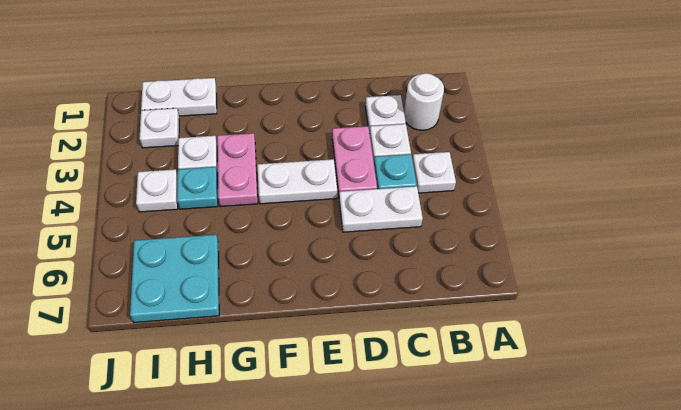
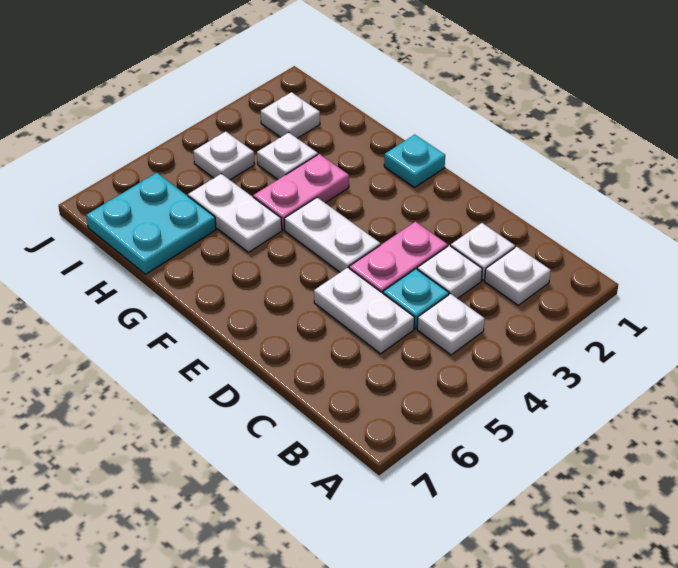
white 1x1 round brick [404,73,444,130] -> white 1x1 plate [485,247,551,305]
white 1x2 plate [141,78,217,116] -> white 1x2 plate moved to [188,174,282,252]
cyan 1x1 plate [177,167,218,209] -> cyan 1x1 plate moved to [384,135,445,188]

